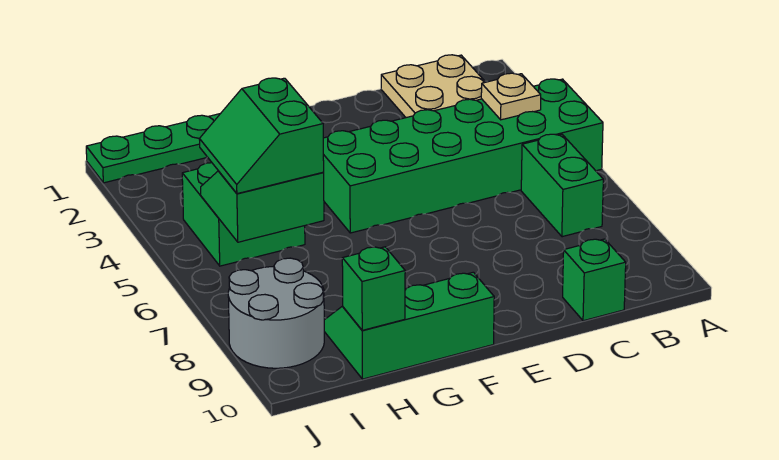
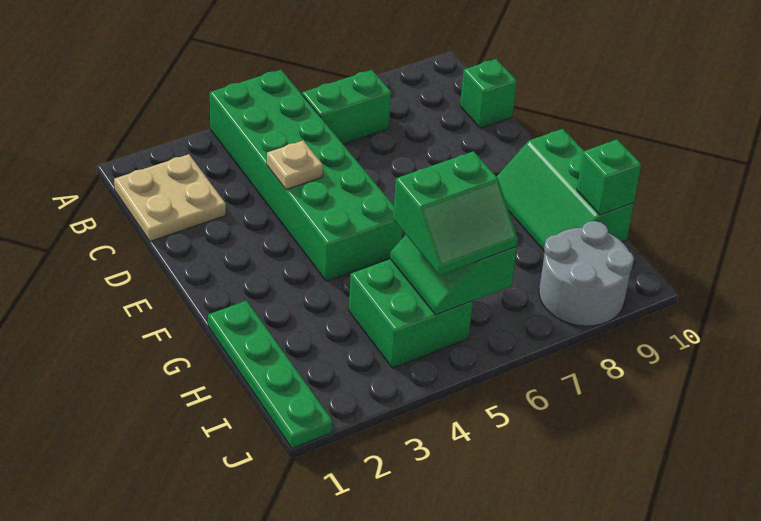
tan 1x1 plate [481,73,541,120] -> tan 1x1 plate moved to [267,141,323,190]

